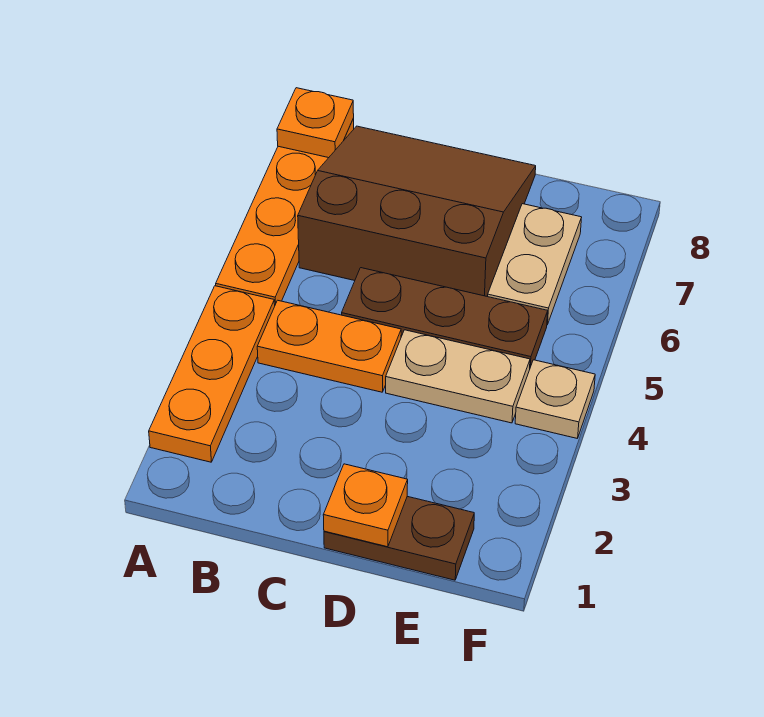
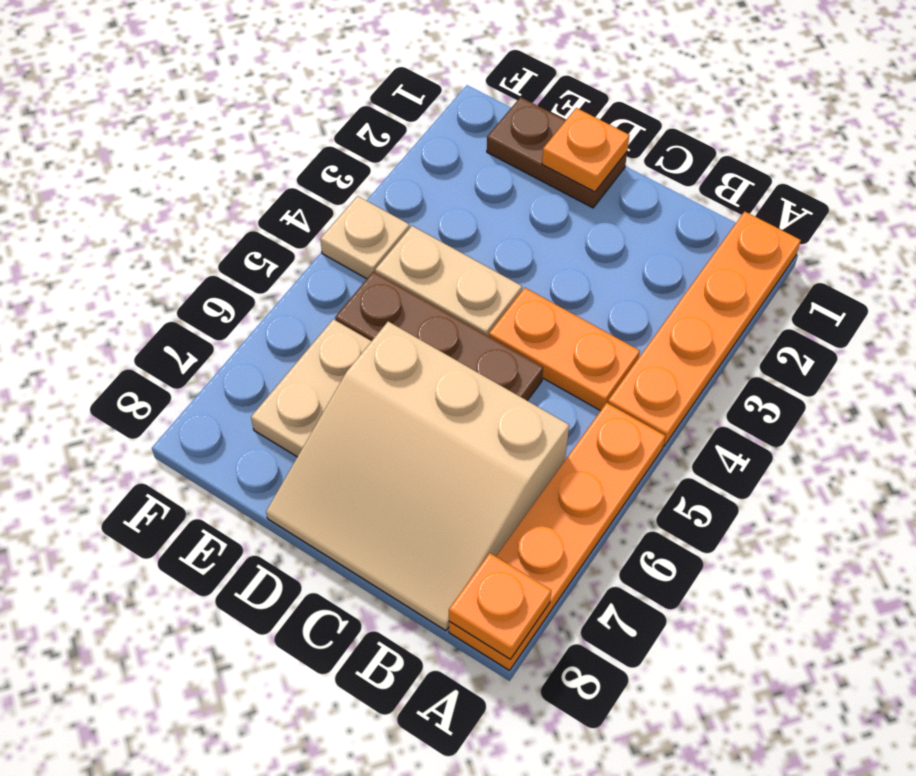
orange 1x3 plate [149,286,275,462] -> orange 1x4 plate [608,211,801,446]
brown 3x3 slope [298,126,536,297] -> tan 3x3 slope [266,322,569,631]

